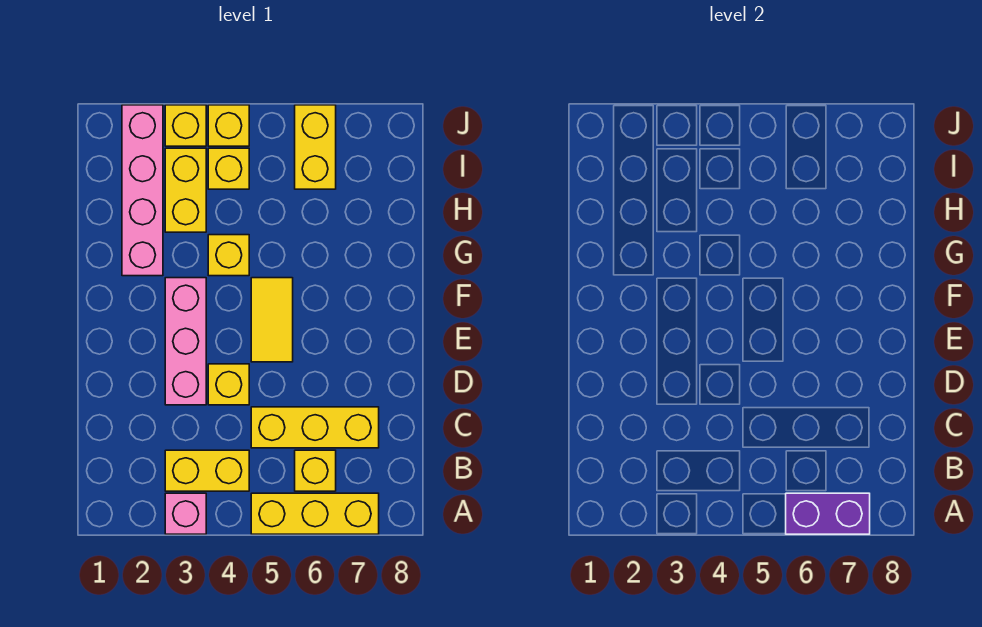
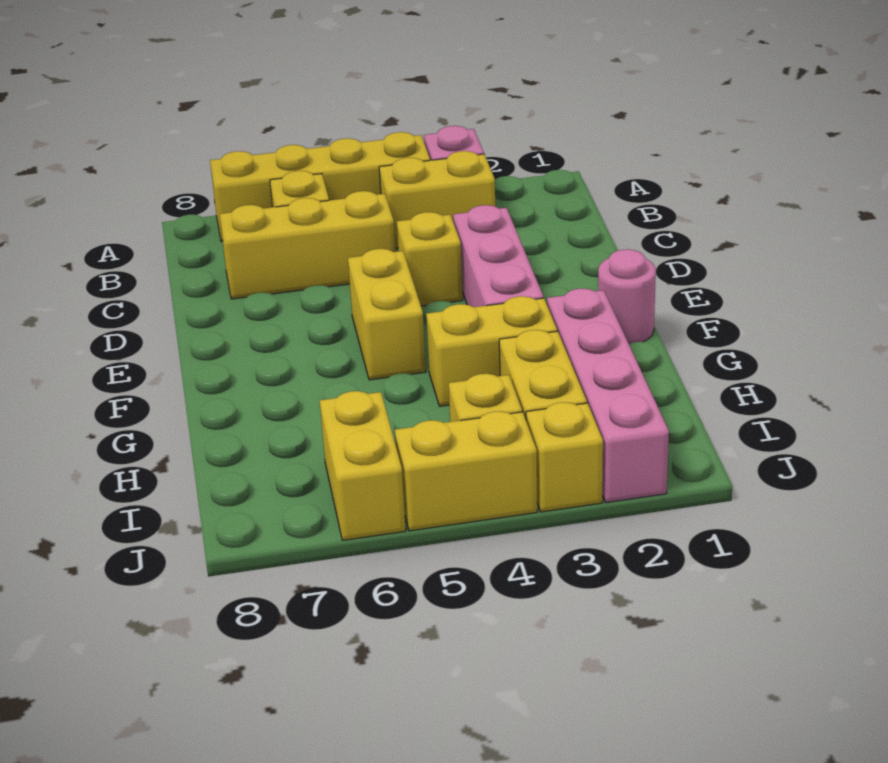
yellow 1x3 brick [251,493,379,534] -> yellow 1x4 brick [210,132,430,242]
purple 1x2 brick [786,493,870,534] -> none
yellow 1x2 tile [251,278,293,362] -> yellow 1x2 brick [348,249,426,380]
none -> pink 1x1 round brick [598,249,656,344]
yellow 1x1 brick [208,235,249,276] -> yellow 1x2 brick [426,296,557,406]
yellow 1x1 brick [208,105,249,146] -> yellow 1x2 brick [395,411,537,531]

